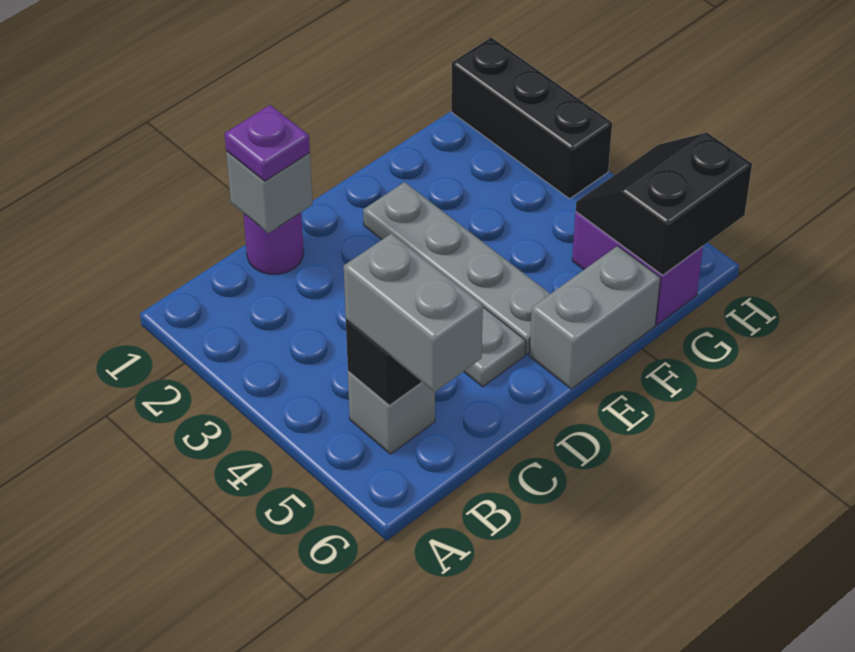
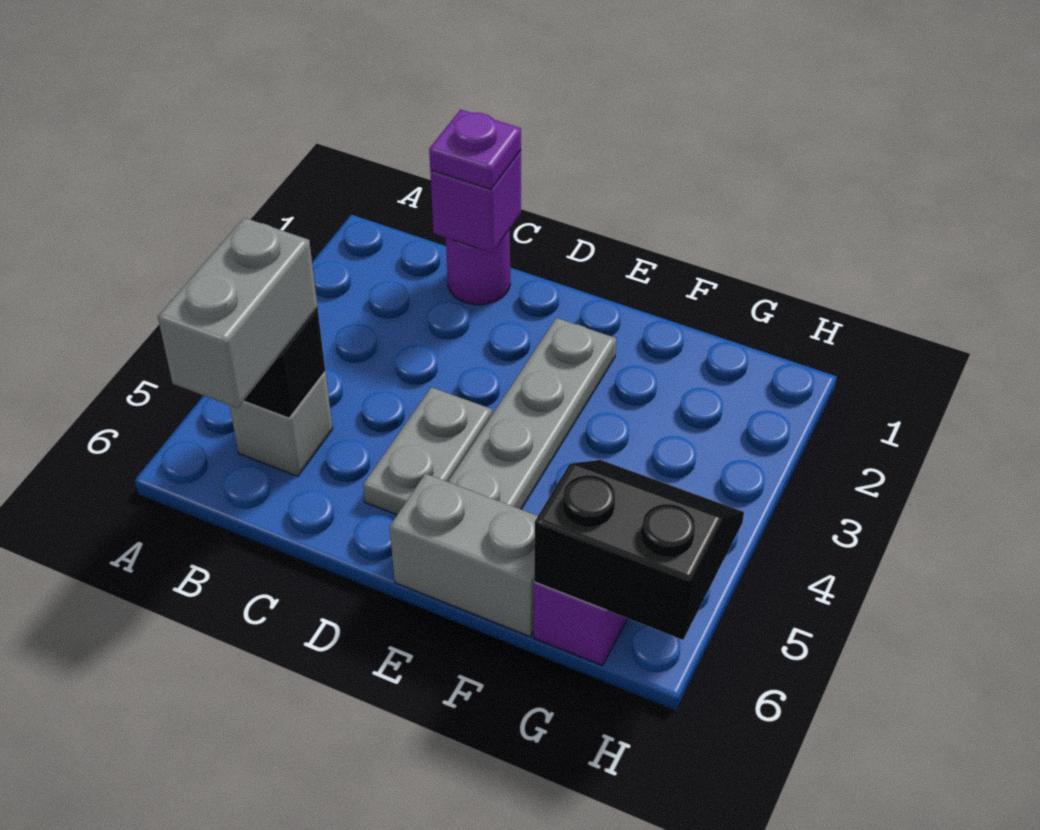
grey 1x1 brick [226,151,313,233] -> purple 1x1 brick [430,150,521,253]
black 1x3 brick [451,38,612,199] -> none

